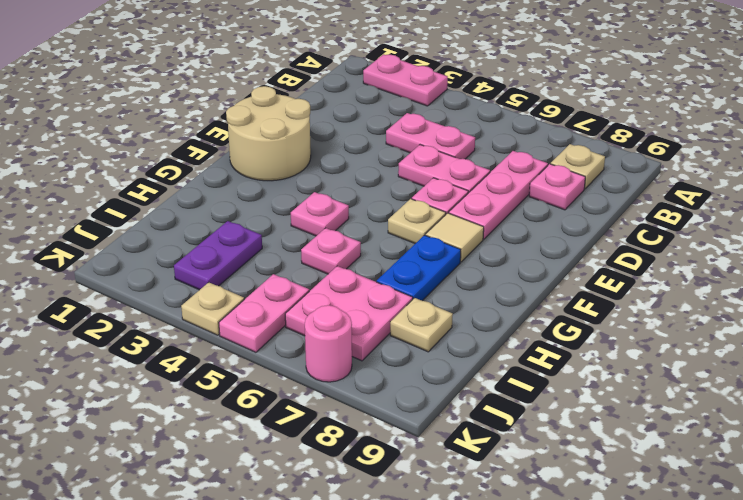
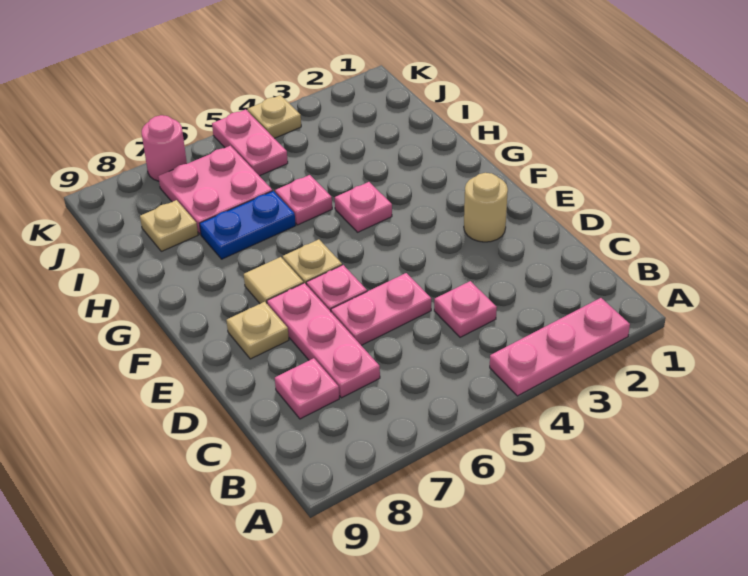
pink 1x2 plate [363,54,448,106] -> pink 1x3 plate [490,298,630,396]
tan 1x1 plate [551,144,605,189] -> tan 1x1 plate moved to [226,302,289,359]
pink 1x2 plate [386,113,475,159] -> pink 1x1 plate [434,281,497,337]
tan 2x2 round brick [226,86,311,181] -> tan 1x1 round brick [464,173,508,242]
blue 1x2 plate [377,235,461,301] -> blue 1x2 plate turned to [200,191,296,259]
purple 1x2 plate [174,221,262,290] -> none

